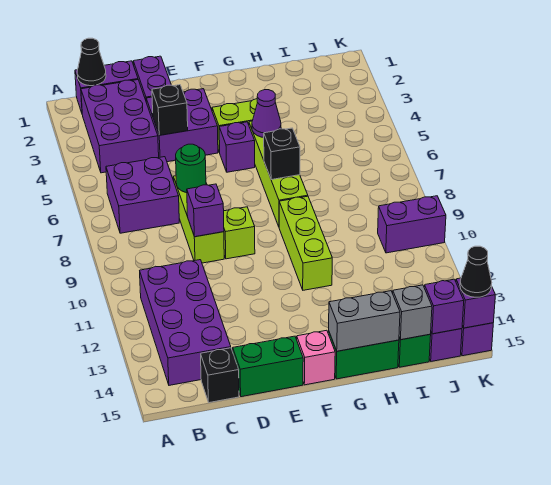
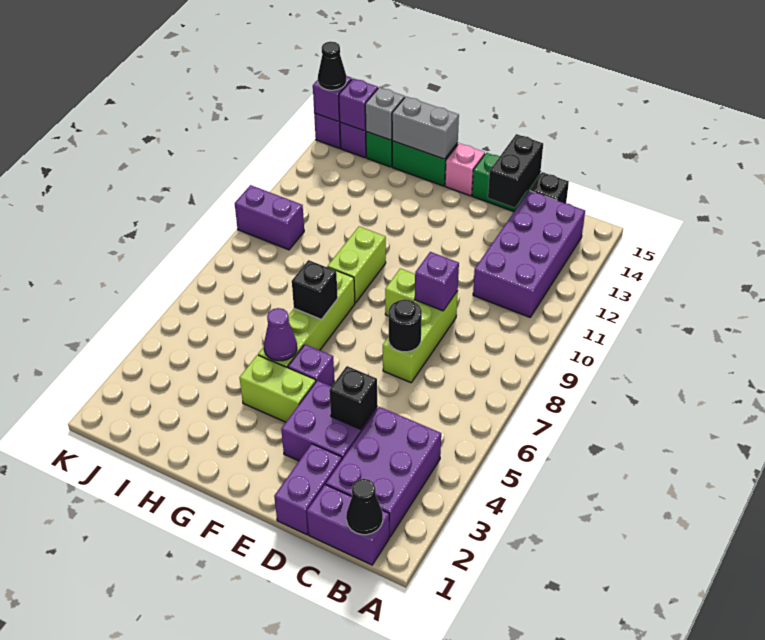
purple 2x2 brick [106,157,179,233] -> none
green 1x1 round brick [176,144,206,193] -> black 1x1 round brick [388,299,422,352]
none -> black 1x2 brick [488,134,543,208]
lime 1x3 brick [279,196,332,290] -> lime 1x2 brick [328,226,386,303]

